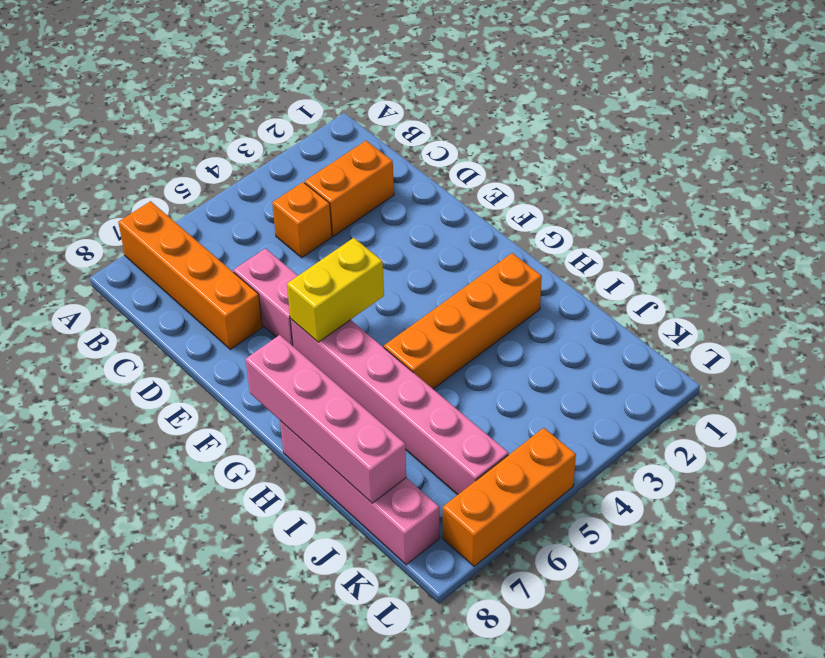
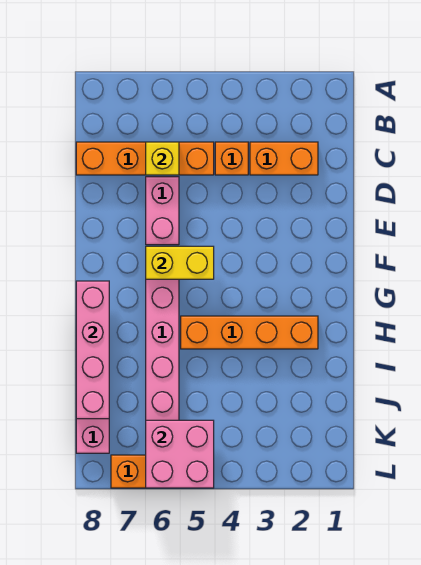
orange 1x4 brick [118,201,262,349] -> orange 1x4 brick turned to [76,142,214,175]
none -> yellow 1x1 brick [146,142,179,175]
none -> pink 2x2 brick [146,420,214,488]

